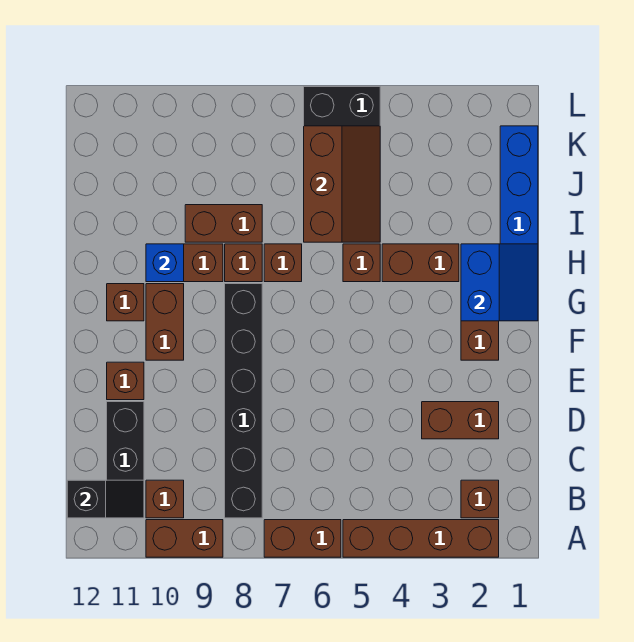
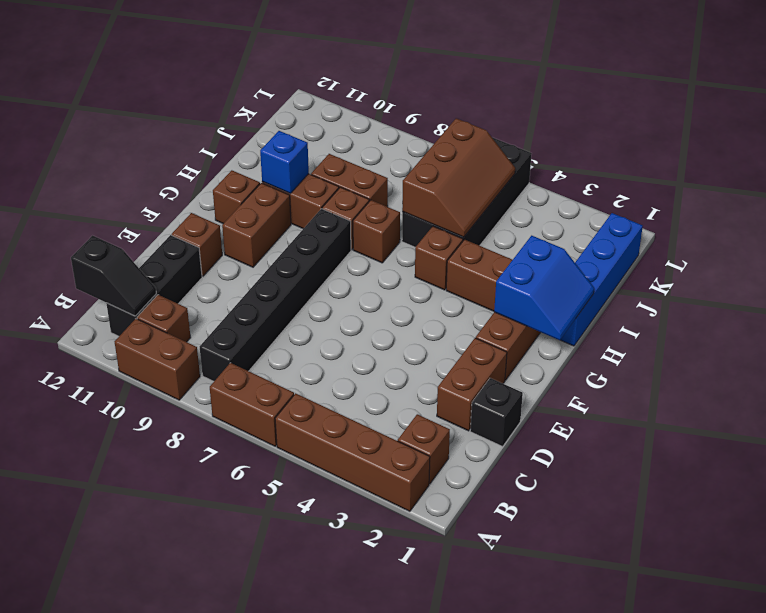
none -> black 1x1 brick [470,378,523,446]
brown 1x2 brick [422,402,499,439] -> brown 1x2 brick turned to [437,338,507,431]

